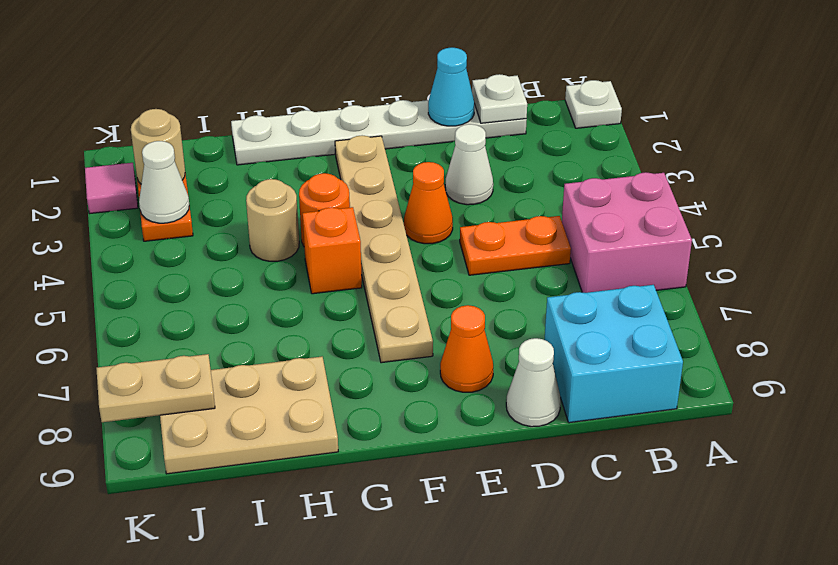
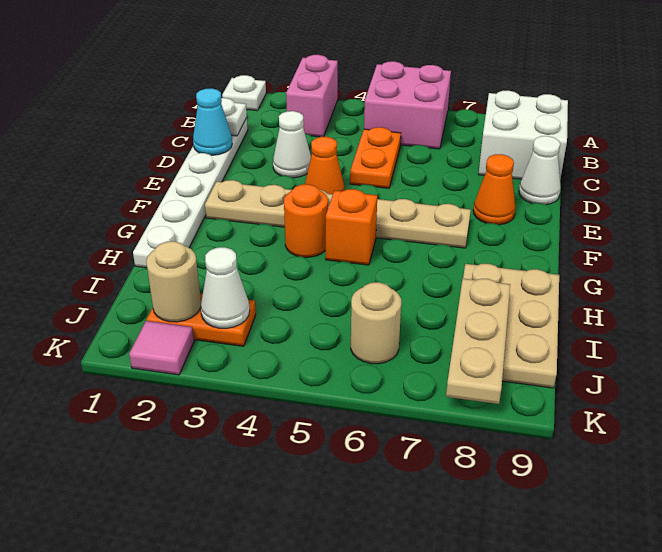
none -> pink 1x2 brick [286,55,338,137]
cyan 2x2 brick [544,285,683,423] -> white 2x2 brick [479,90,568,179]
tan 1x1 round brick [246,179,299,261] -> tan 1x1 round brick moved to [351,282,401,364]
tan 1x2 plate [96,354,215,422] -> tan 1x3 plate [446,279,510,404]

